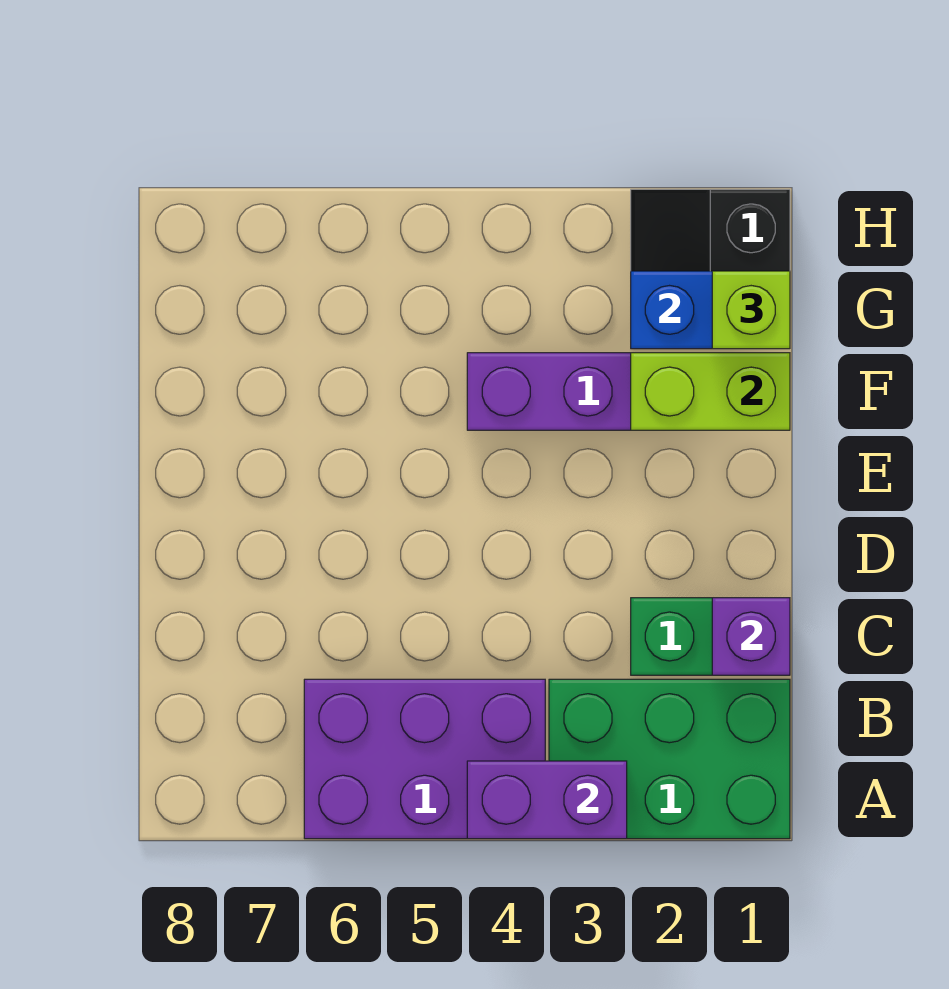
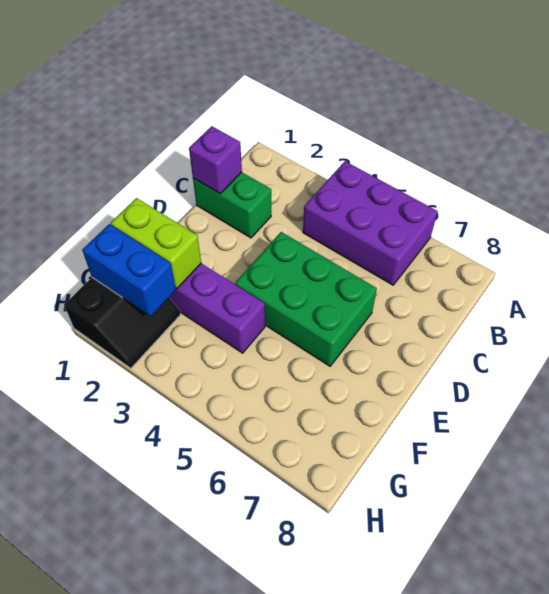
green 2x3 brick [549,679,790,839] -> green 2x3 brick moved to [235,232,377,366]
purple 1x2 brick [467,761,627,839] -> none
lime 1x1 brick [712,271,790,349] -> none

